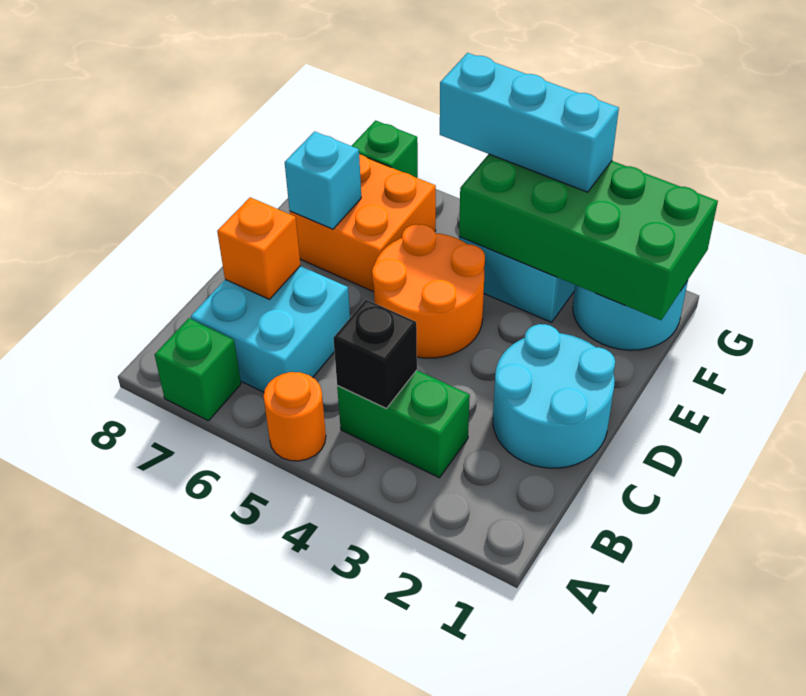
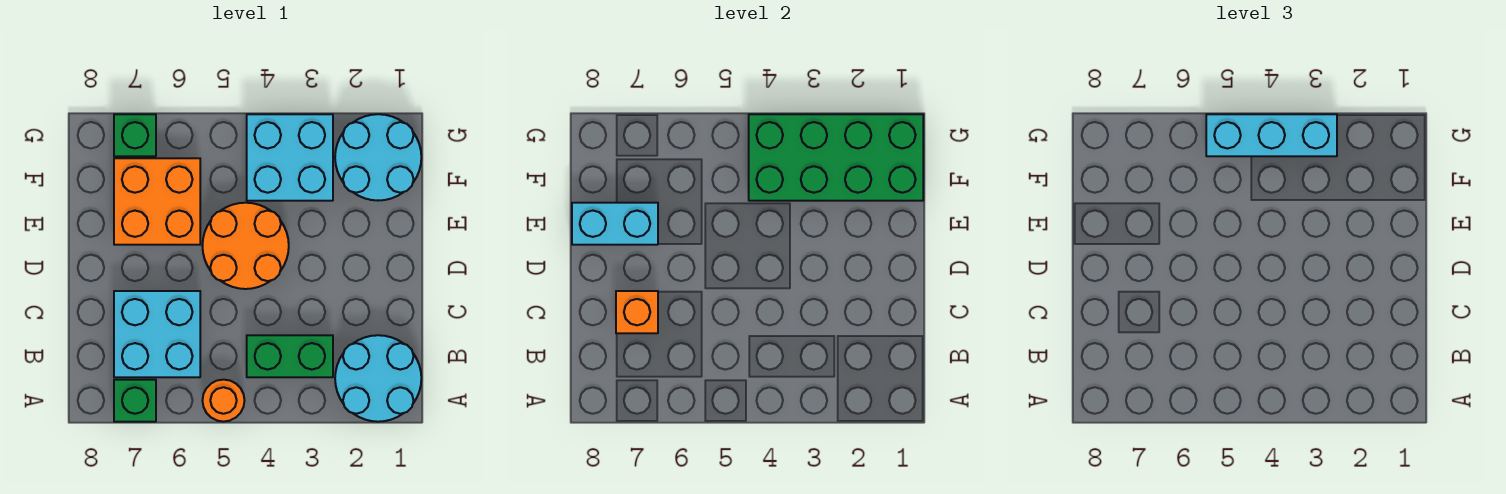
black 1x1 brick [333,300,417,408] -> none
cyan 2x2 round brick [493,324,615,468] -> cyan 2x2 round brick moved to [335,335,421,422]
cyan 1x1 brick [285,131,361,229] -> cyan 1x2 brick [572,203,658,245]

